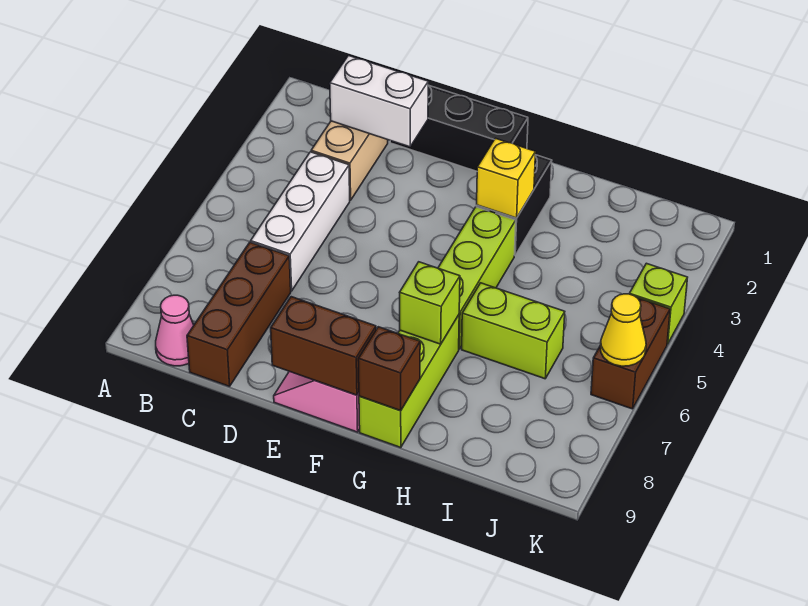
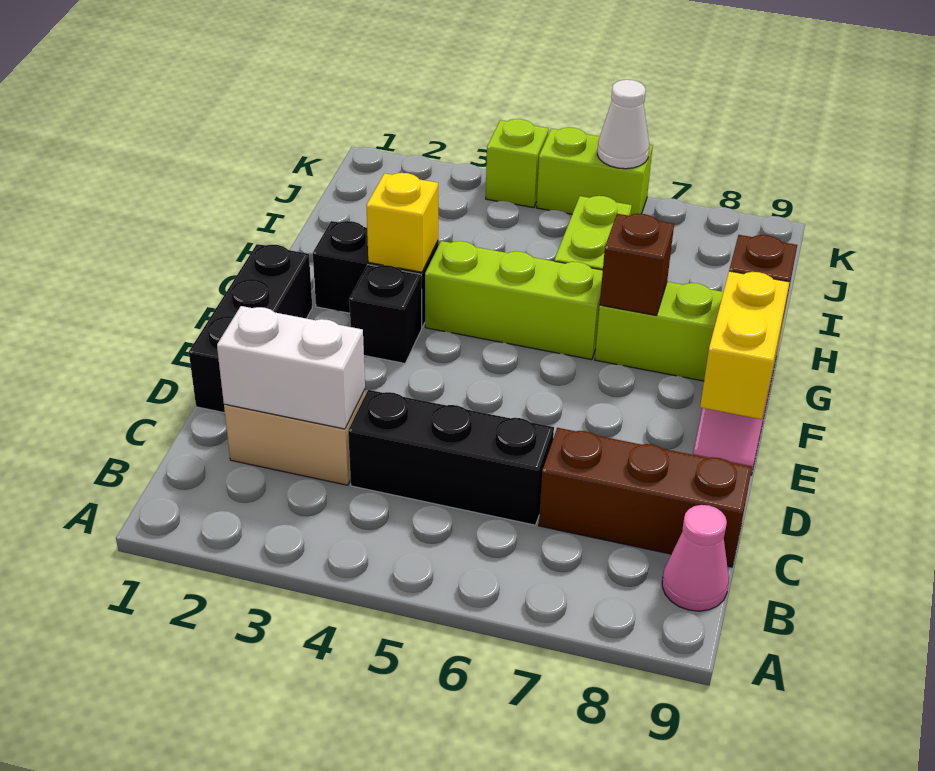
white 1x2 brick [330,56,428,147] -> white 1x2 brick turned to [217,306,365,429]
white 1x3 brick [251,152,350,291] -> black 1x3 brick [348,390,554,525]
brown 1x2 brick [271,297,376,395] -> yellow 1x2 brick [700,271,790,419]
none -> black 1x1 brick [349,265,422,363]
lime 1x1 brick [400,262,460,344] -> brown 1x1 brick [600,214,674,316]
brown 1x2 brick [591,298,670,409] -> lime 1x2 brick [536,127,653,215]
yellow 1x1 cone [600,294,646,366] -> white 1x1 cone [597,80,649,169]

